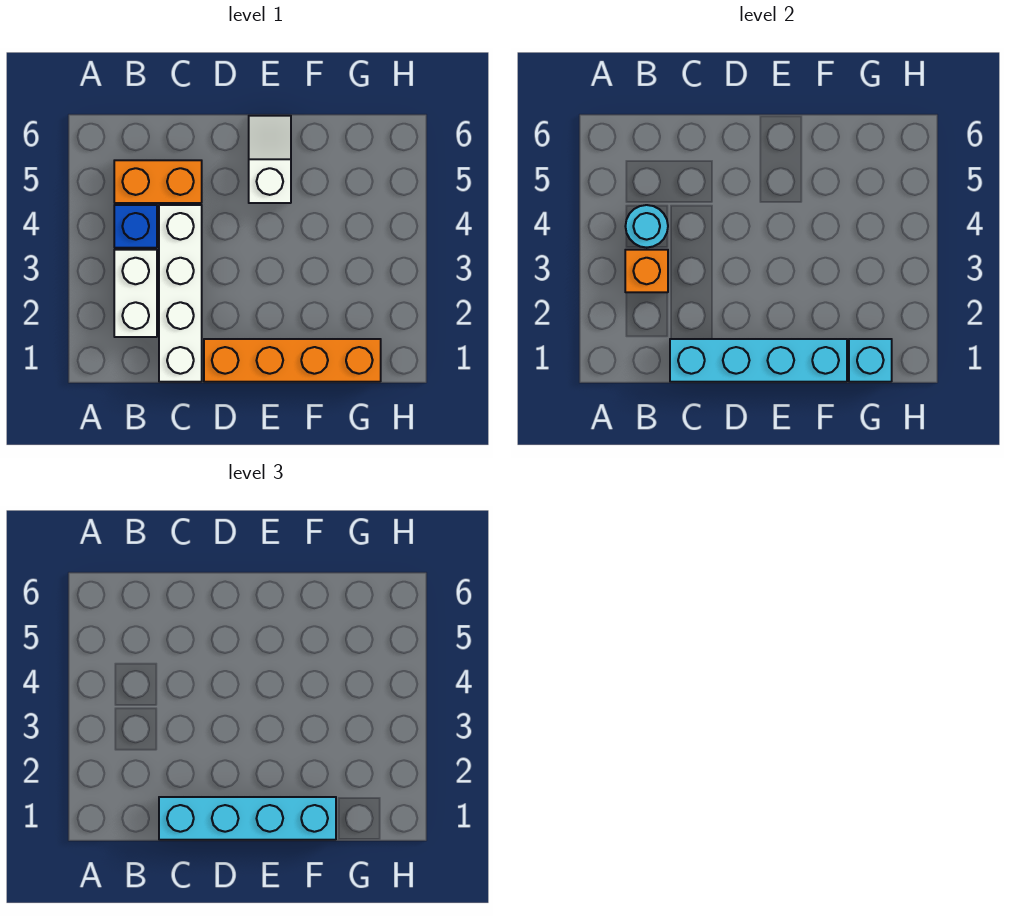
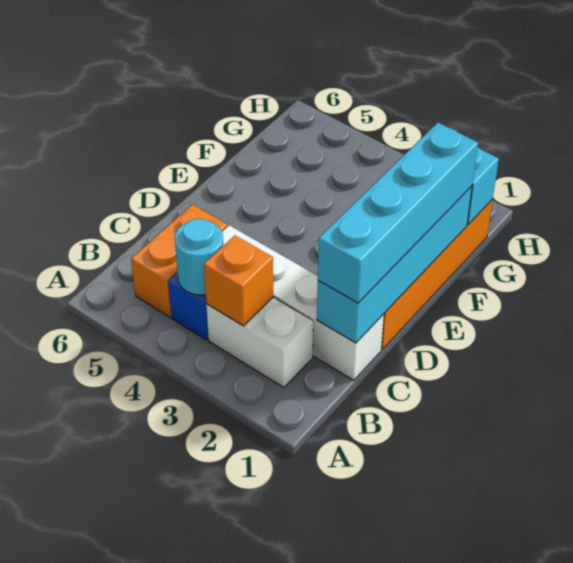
white 1x2 slope [249,116,291,203] -> none

